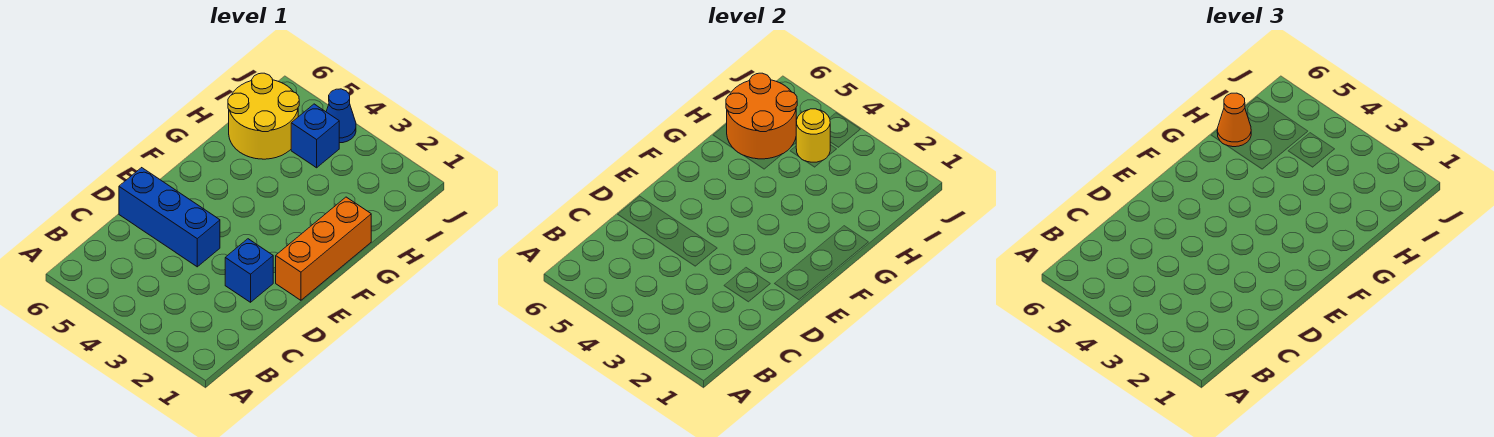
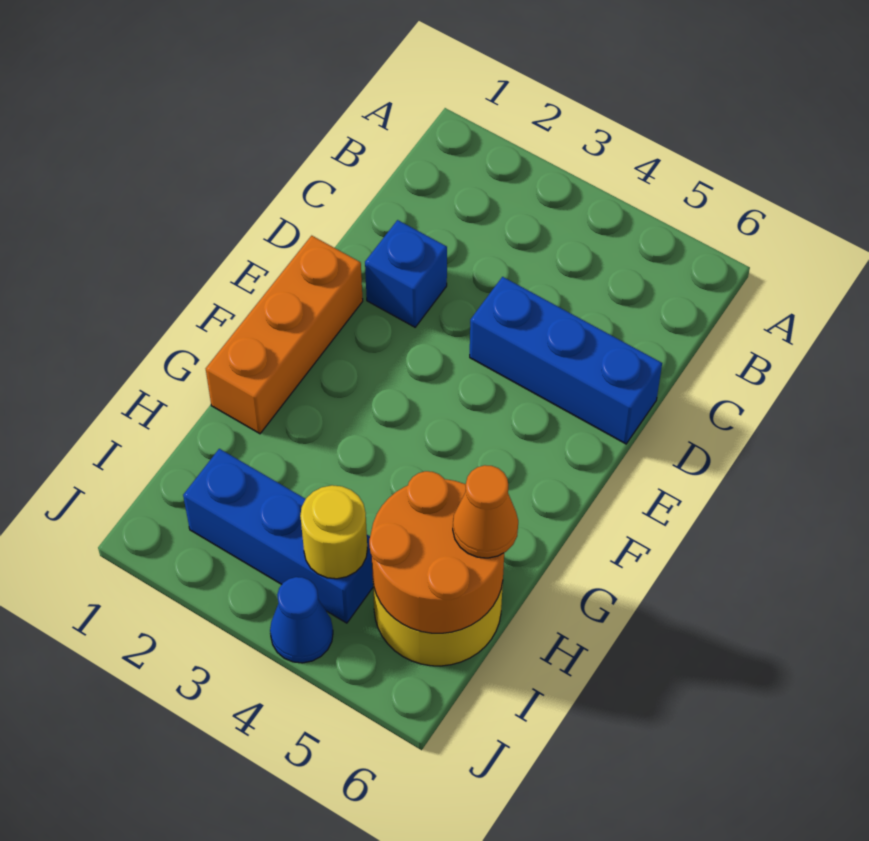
blue 1x1 brick [291,104,339,168] -> blue 1x3 brick [183,449,373,623]

